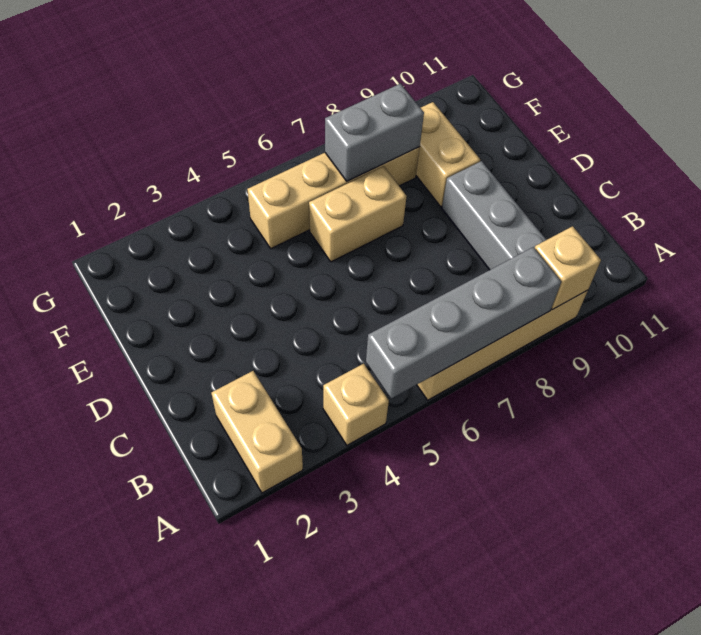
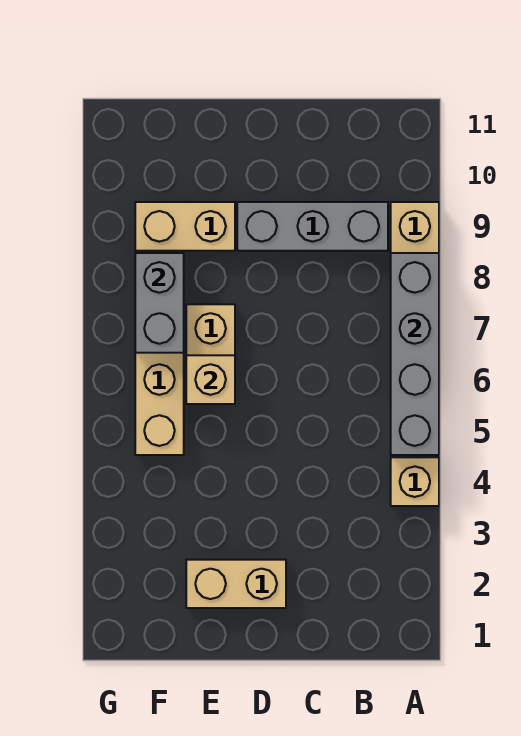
tan 1x2 brick [212,371,303,493] -> tan 1x2 brick moved to [186,560,286,608]
tan 1x1 brick [535,226,601,310] -> tan 1x1 brick moved to [186,355,235,404]

